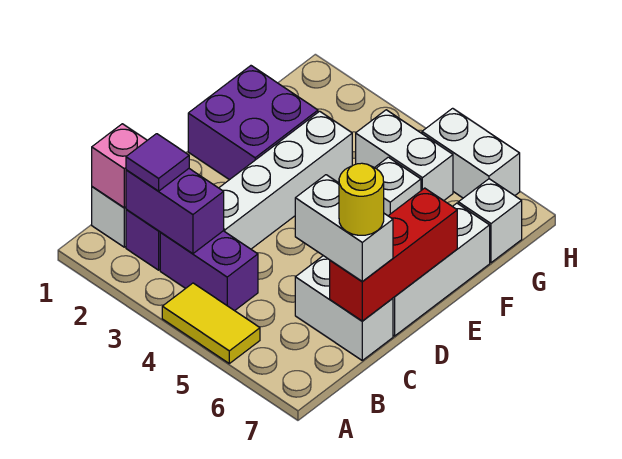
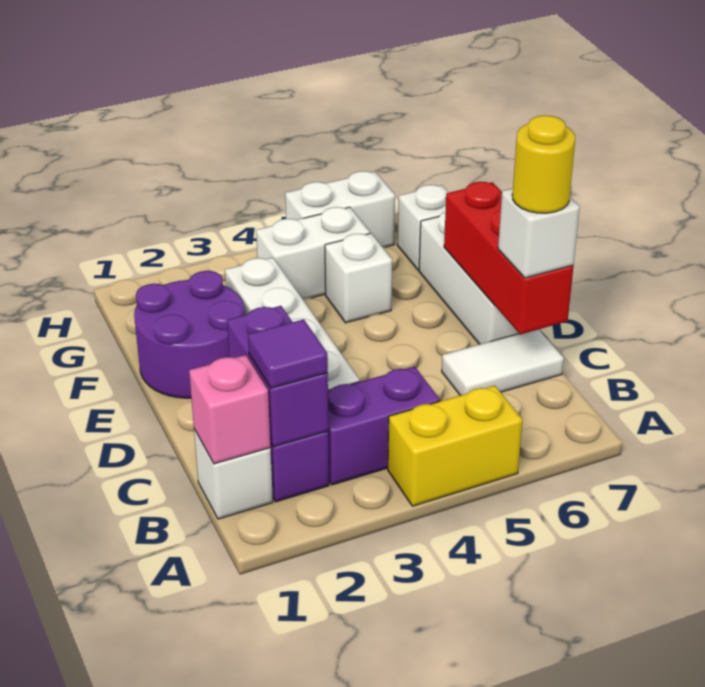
yellow 1x2 tile [162,283,260,363] -> yellow 1x2 brick [388,386,522,506]
purple 1x2 brick [126,169,224,254] -> purple 1x2 brick turned to [227,306,328,447]
white 1x2 brick [295,256,393,360] -> white 1x2 tile [442,329,564,395]
white 1x2 brick [295,175,393,282] -> white 1x1 brick [498,188,580,278]
purple 2x2 brick [188,66,318,180] -> purple 2x2 round brick [134,271,245,398]

